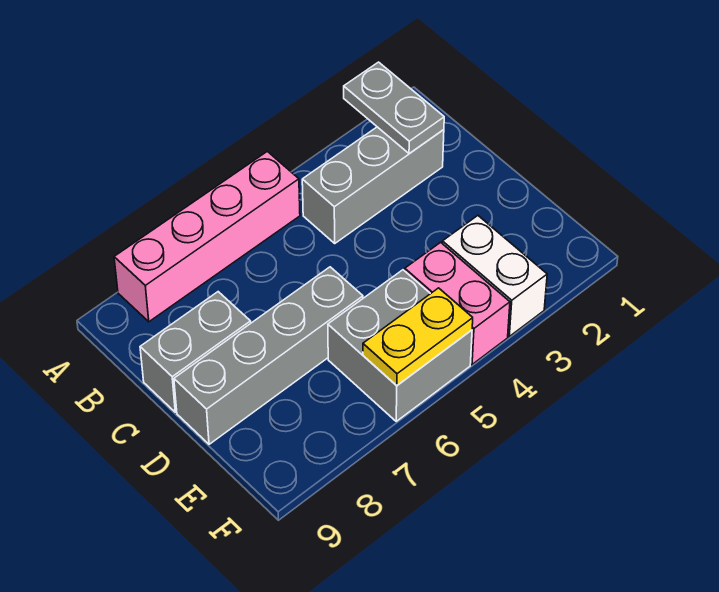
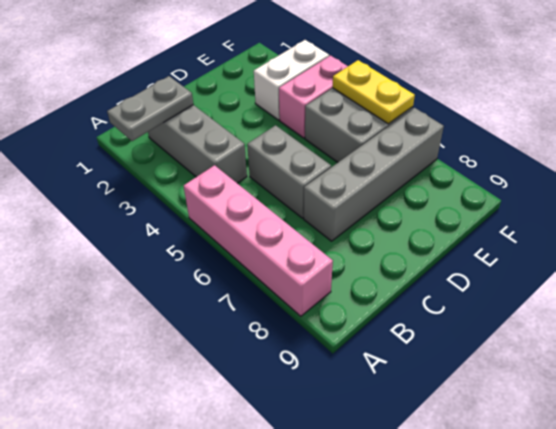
grey 1x2 brick [140,292,251,412] -> grey 1x2 brick moved to [247,125,331,218]
grey 1x4 brick [174,267,363,444] -> grey 1x4 brick turned to [304,108,444,241]

